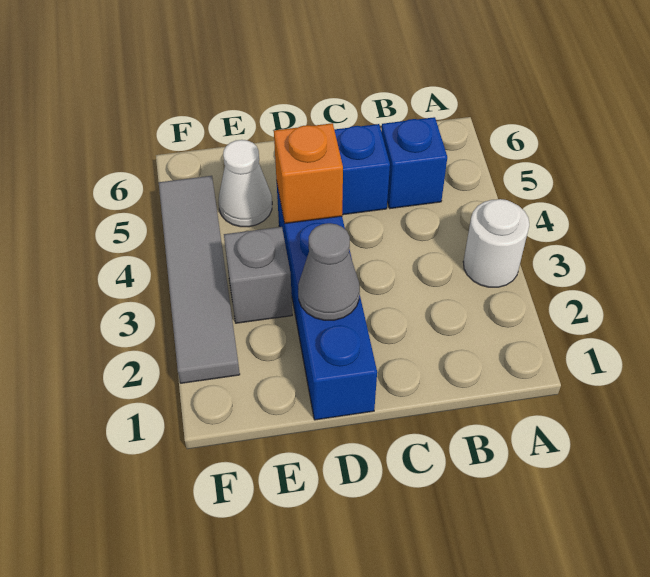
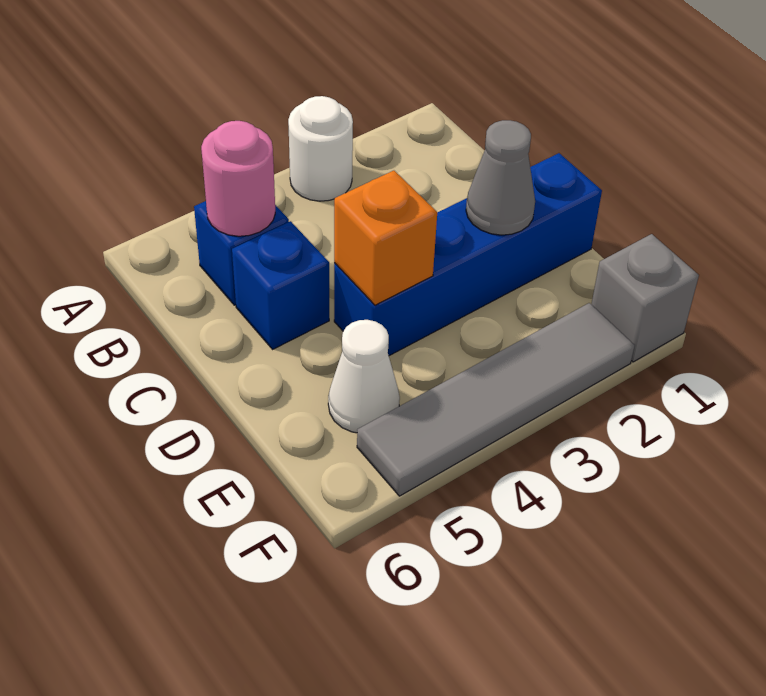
none -> pink 1x1 round brick [201,121,275,236]
grey 1x1 brick [224,227,292,323] -> grey 1x1 brick moved to [591,234,699,362]

